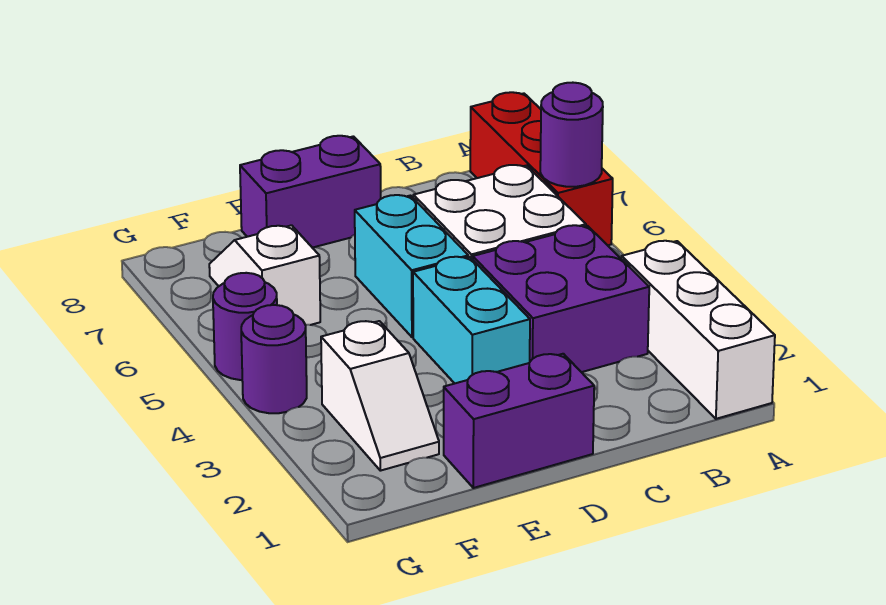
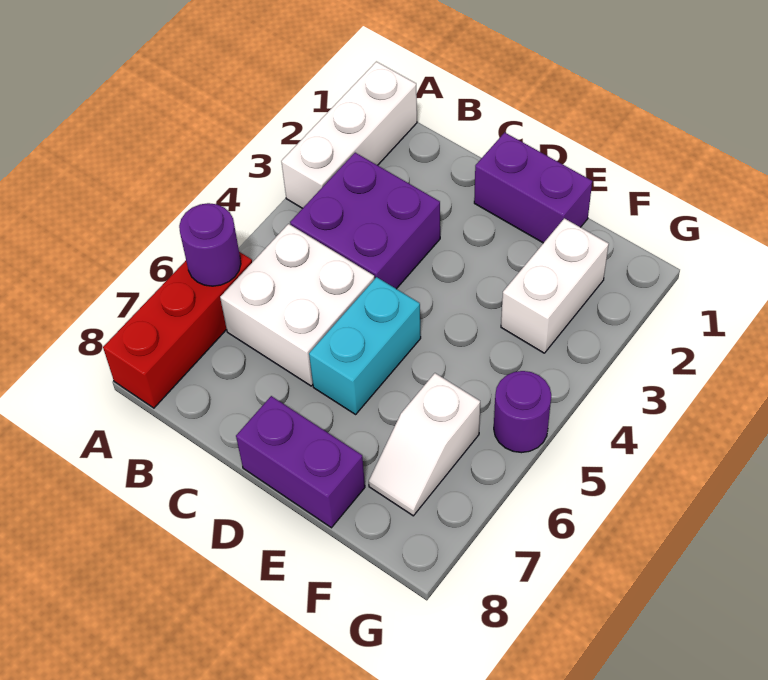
cyan 1x2 brick [413,257,530,383] -> none
white 1x2 slope [321,321,439,471] -> white 1x2 brick [501,218,609,353]
purple 1x1 round brick [241,305,307,413] -> none

